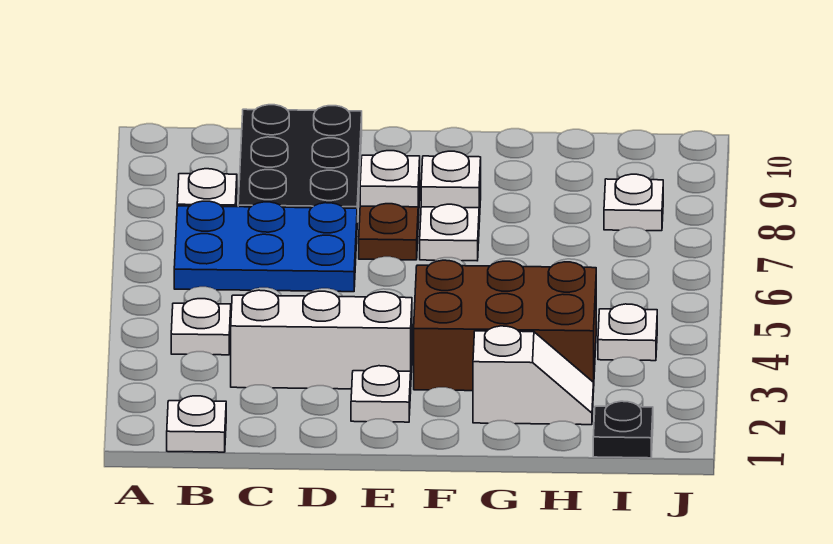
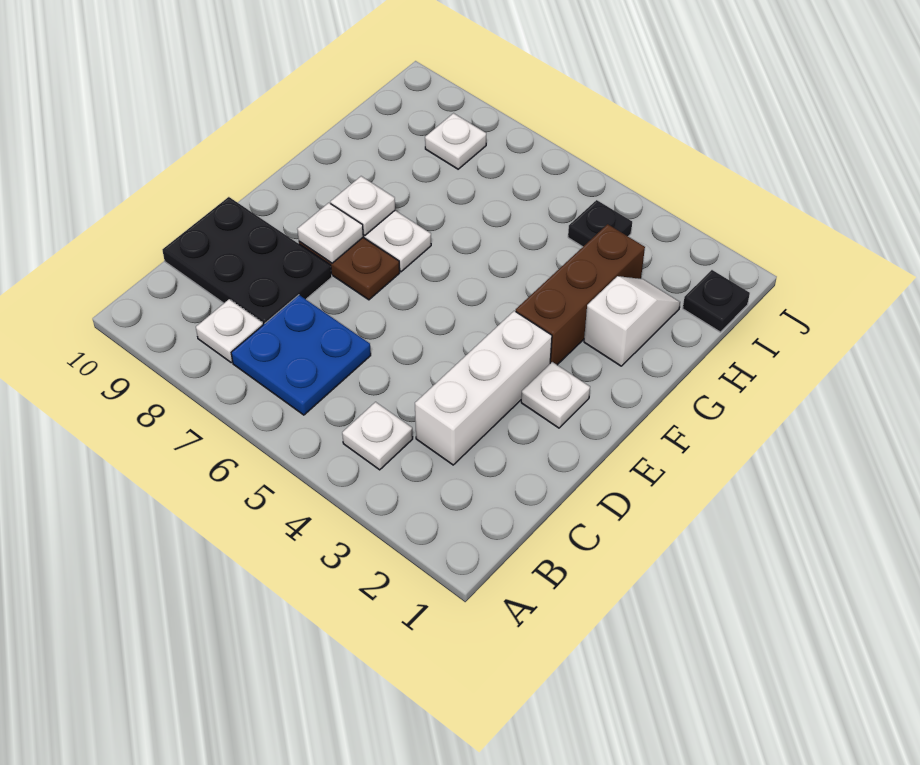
white 1x1 plate [167,396,226,452] -> none
blue 2x3 plate [174,201,357,292] -> blue 2x2 plate [231,295,371,415]
brown 2x3 brick [414,260,596,392] -> brown 1x3 brick [516,224,645,365]
white 1x1 plate [598,304,657,361] -> black 1x1 plate [568,200,632,247]

